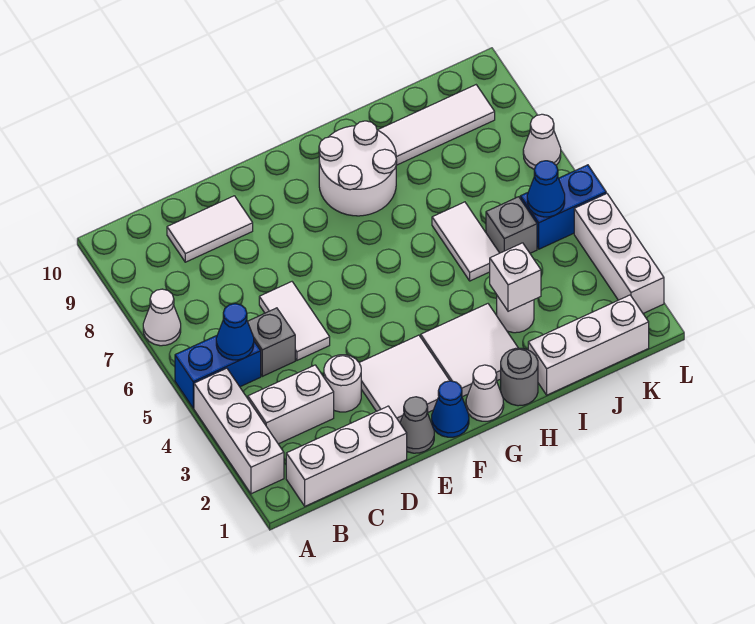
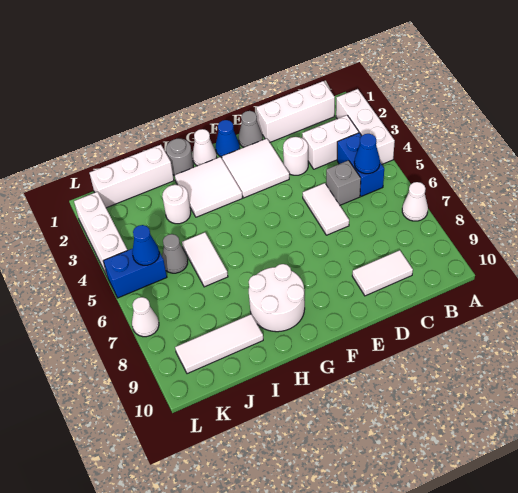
blue 1x2 brick [175,336,261,408] -> blue 1x2 brick turned to [337,133,384,196]
white 1x1 brick [490,243,541,311] -> none
grey 1x1 brick [486,197,537,253] -> grey 1x1 cone [162,234,188,273]

